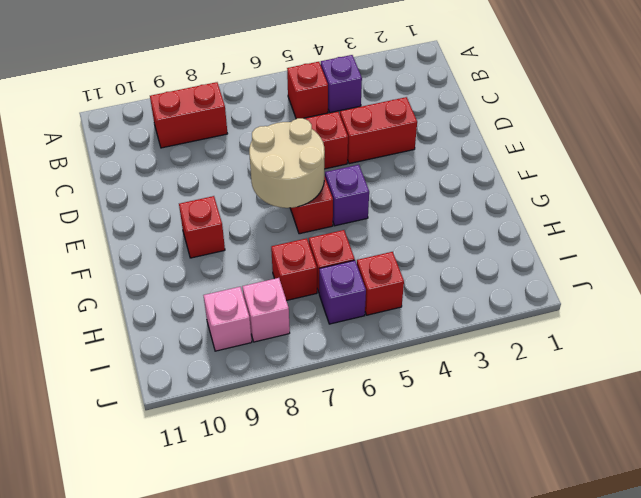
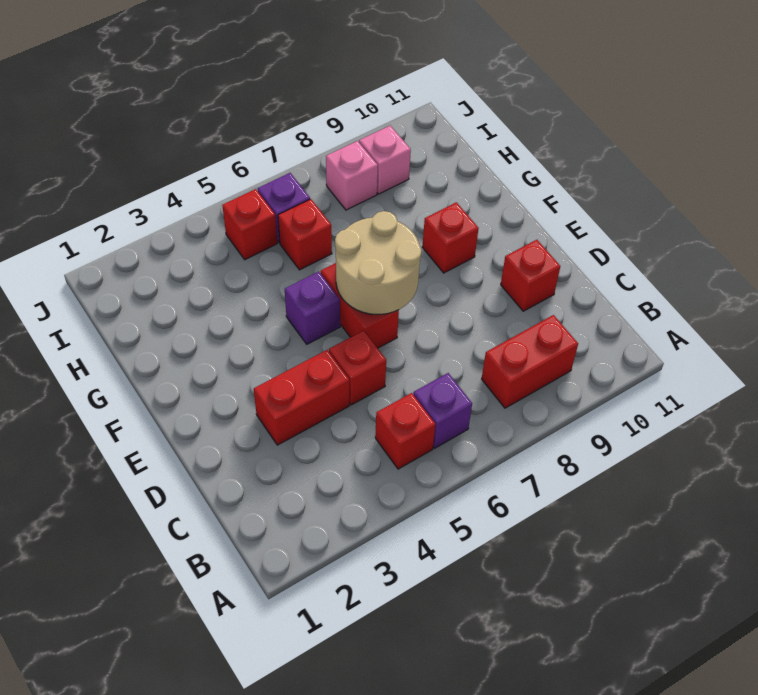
purple 1x1 brick [321,55,362,113] -> purple 1x1 brick moved to [413,373,472,448]
red 1x1 brick [271,238,317,301] -> red 1x1 brick moved to [501,240,560,311]

